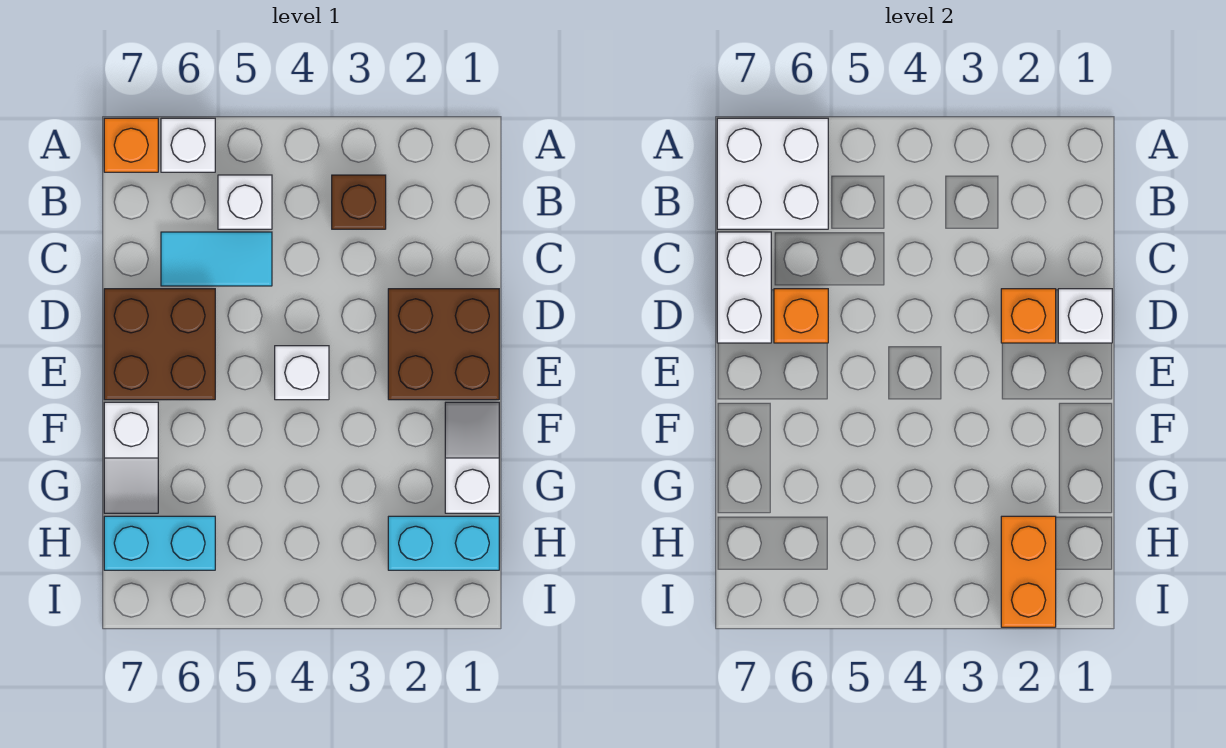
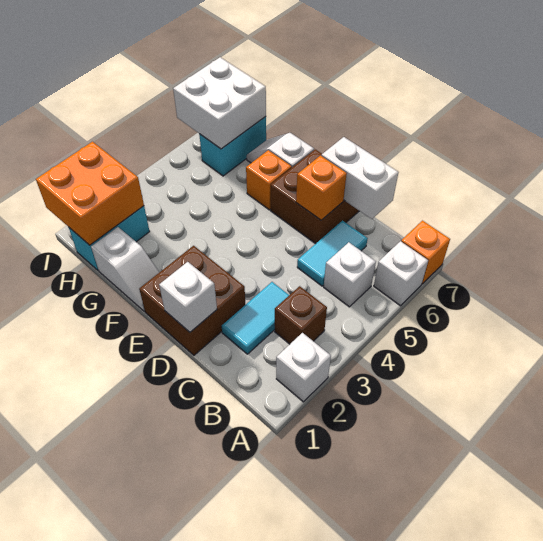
white 2x2 brick [717,118,828,229] -> white 2x2 brick moved to [173,57,266,149]
none -> cyan 1x2 tile [222,282,289,354]
orange 1x1 brick [1001,289,1056,343] -> orange 1x1 brick moved to [246,150,292,210]
white 1x1 brick [275,346,329,400] -> white 1x1 brick moved to [276,333,331,402]
orange 1x2 brick [1001,516,1056,627] -> orange 2x2 brick [36,142,144,245]

